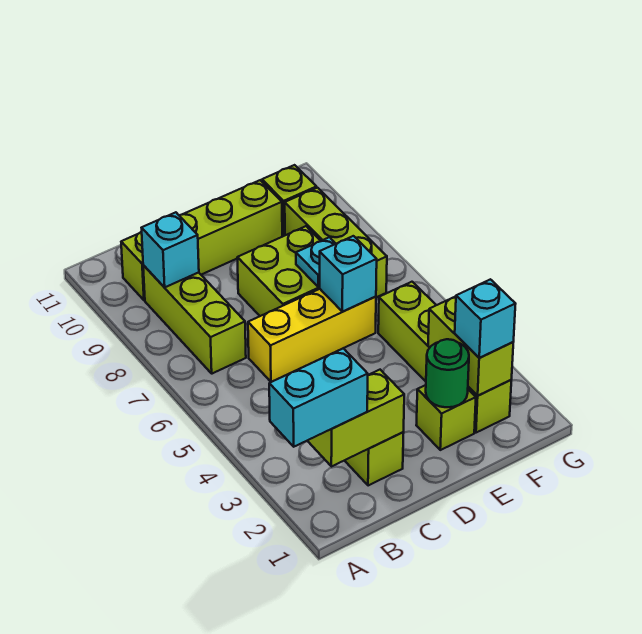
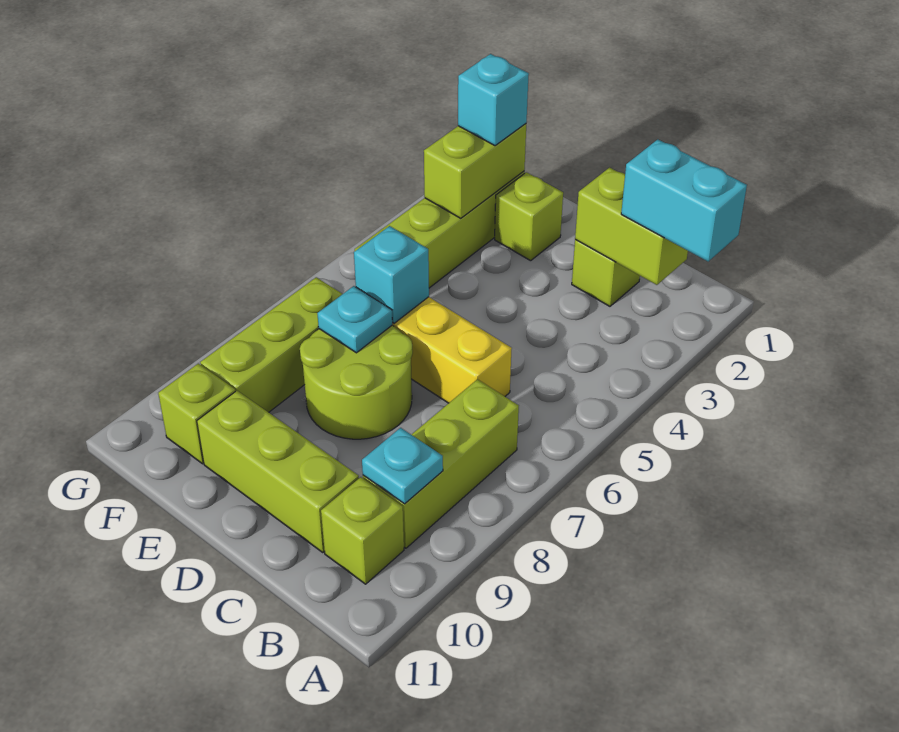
cyan 1x1 brick [142,212,199,287] -> cyan 1x1 plate [362,428,443,504]
lime 2x2 brick [237,226,320,316] -> lime 2x2 round brick [300,326,413,439]
green 1x1 round brick [426,339,469,407] -> none

